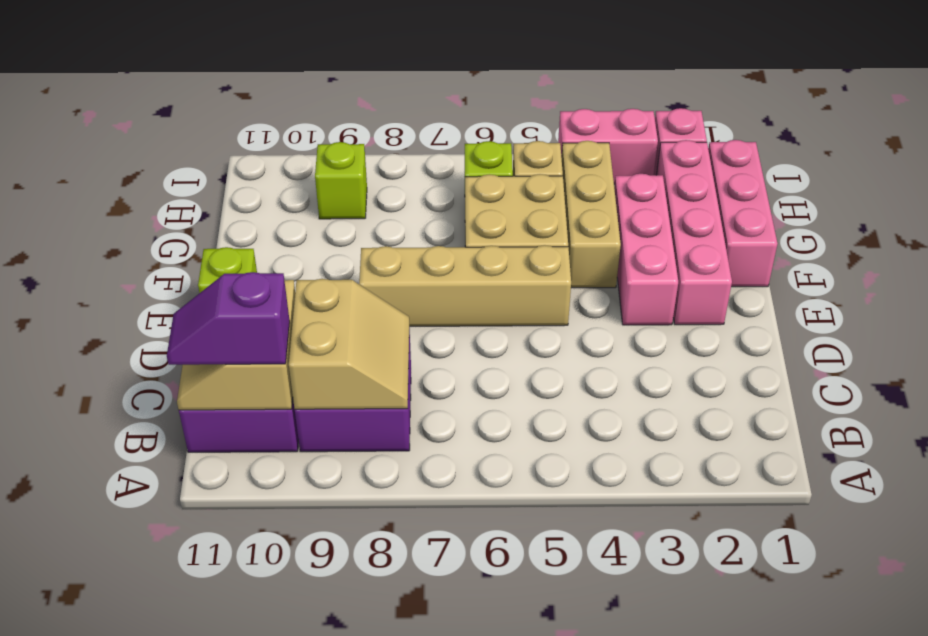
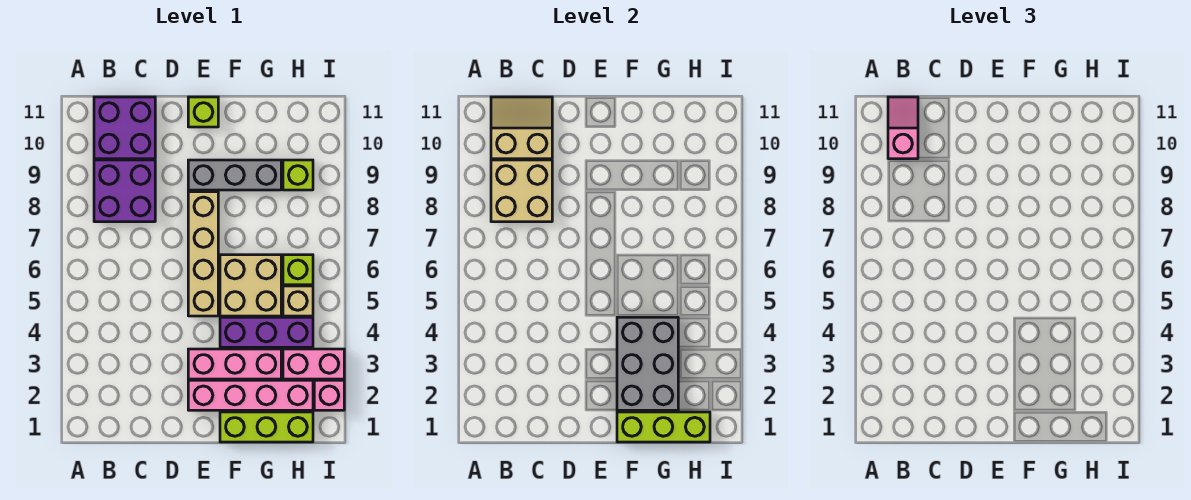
tan 2x2 slope [289,279,410,409] -> tan 2x2 brick [491,160,552,222]
purple 1x2 slope [167,272,290,365] -> pink 1x2 slope [888,97,918,159]
none -> grey 1x3 brick [188,160,281,190]
pink 1x3 brick [708,140,778,287] -> lime 1x3 brick [220,412,313,442]
none -> lime 1x3 brick [617,412,710,442]
none -> grey 2x3 brick [617,317,678,410]
tan 1x3 brick [562,141,621,288] -> purple 1x3 brick [220,317,313,347]
pink 1x2 brick [558,109,658,184] -> pink 1x2 brick turned to [283,349,344,379]

